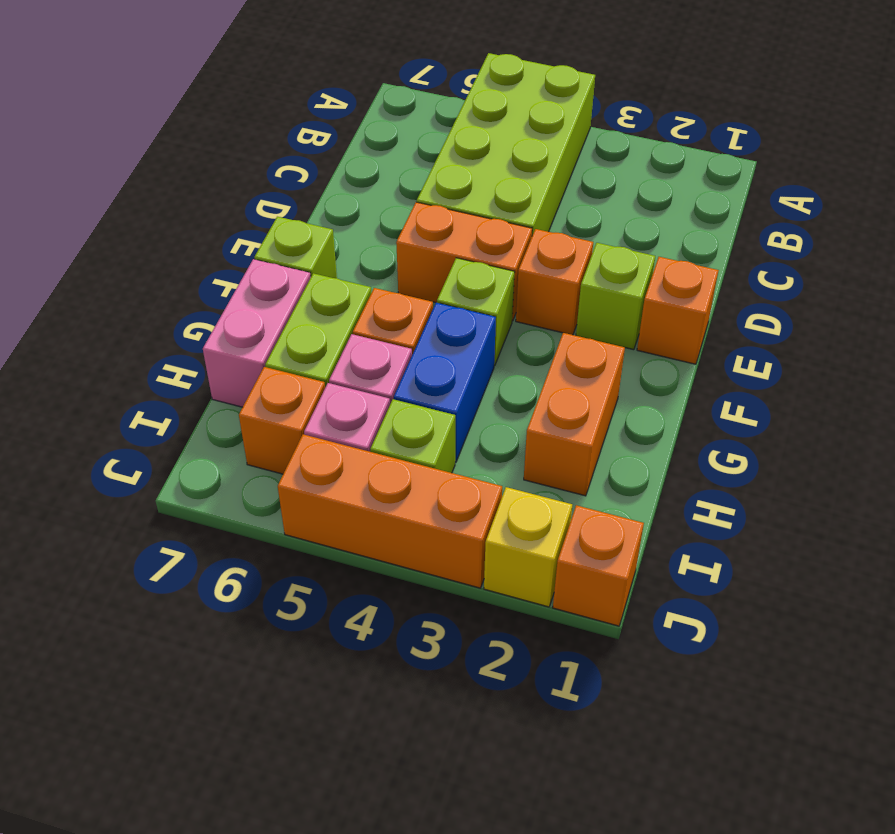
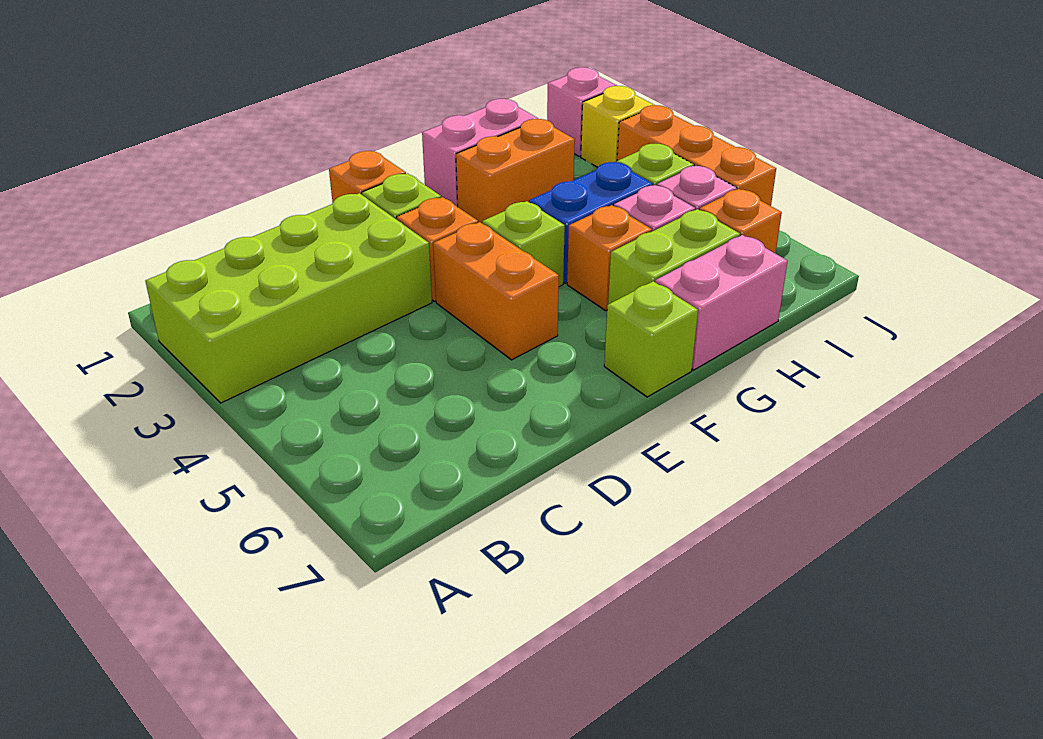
lime 2x4 brick [417,53,595,235] -> lime 2x4 brick moved to [145,193,432,403]
none -> pink 1x2 brick [422,99,538,207]
orange 1x1 brick [553,505,644,626] -> pink 1x1 brick [547,67,617,156]

